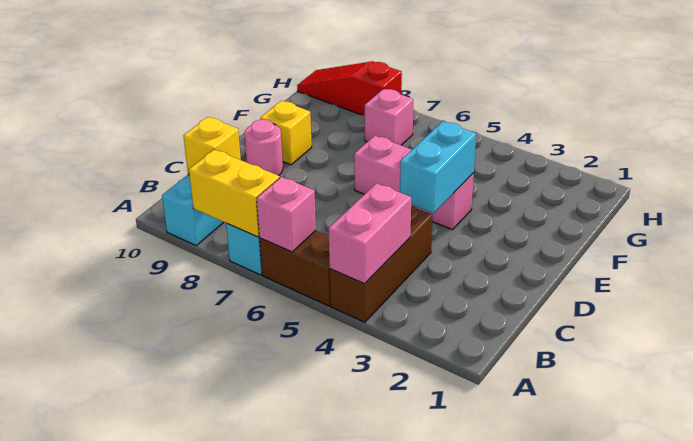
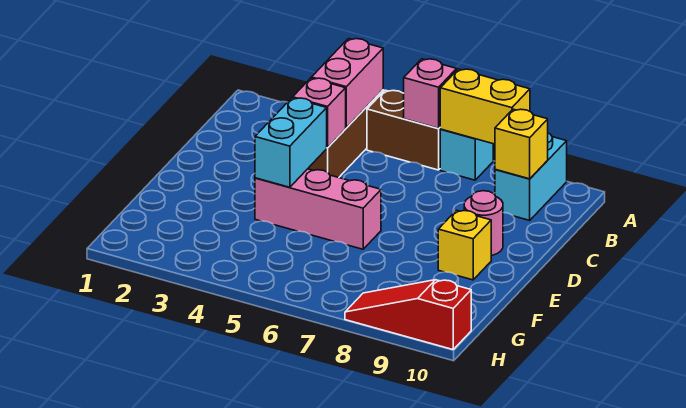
pink 1x1 brick [365,89,413,145] -> pink 1x1 brick moved to [293,78,346,148]
red 1x3 slope [297,61,402,116] -> red 1x3 slope turned to [345,280,471,350]

